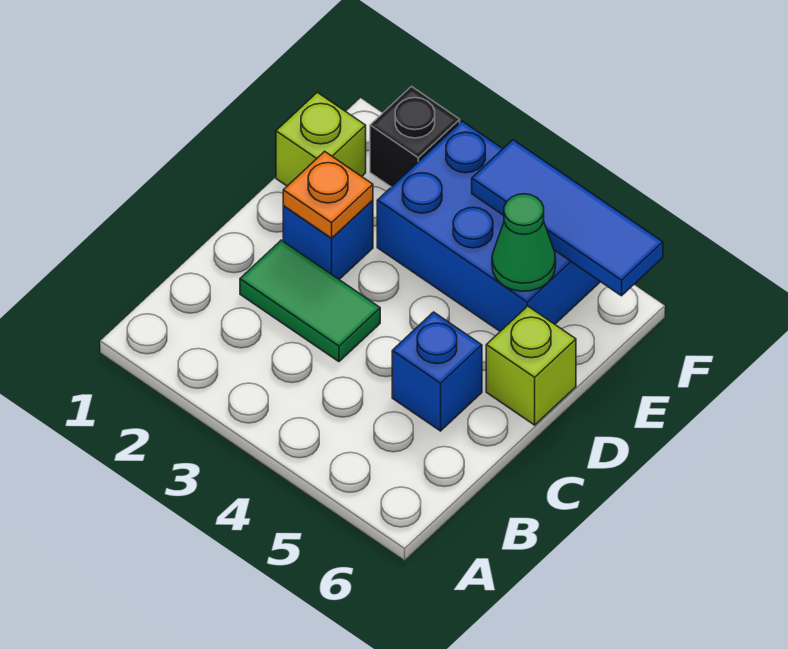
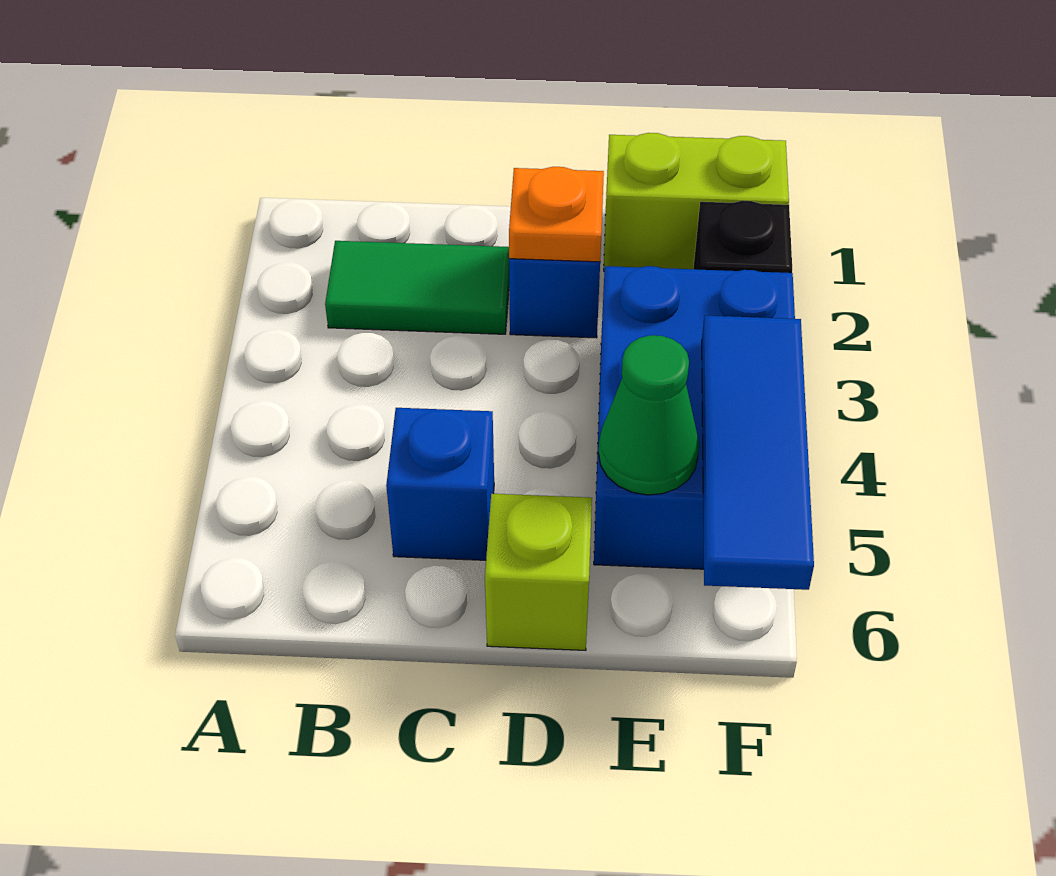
green 1x2 tile [240,240,380,362] -> green 1x2 tile turned to [325,241,509,334]
lime 1x1 brick [276,92,366,186] -> lime 1x2 brick [604,133,789,271]

